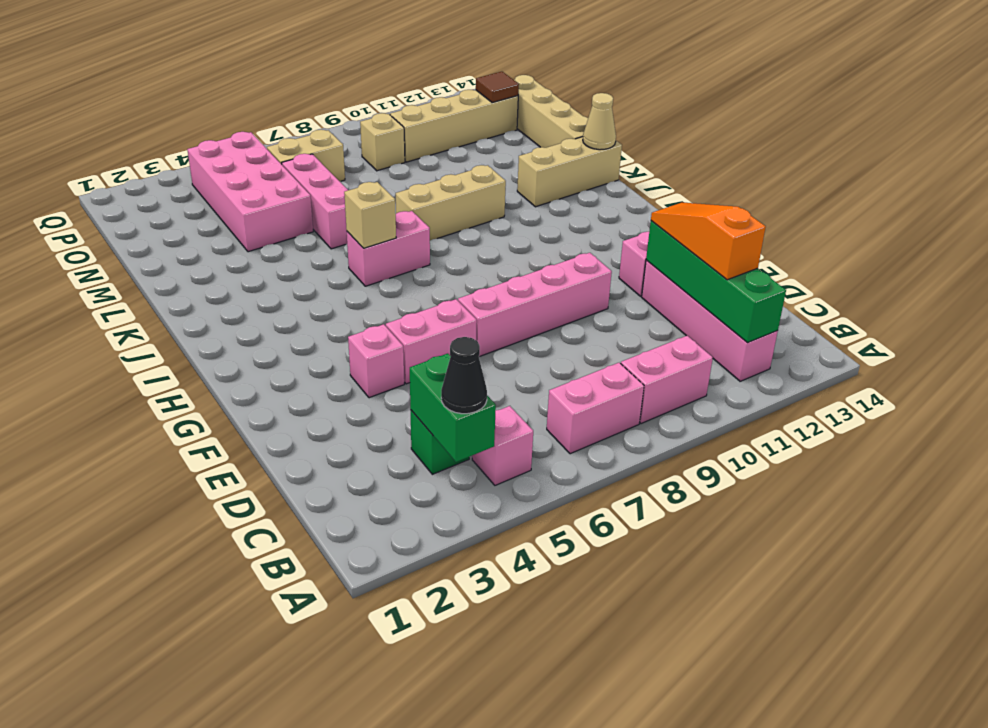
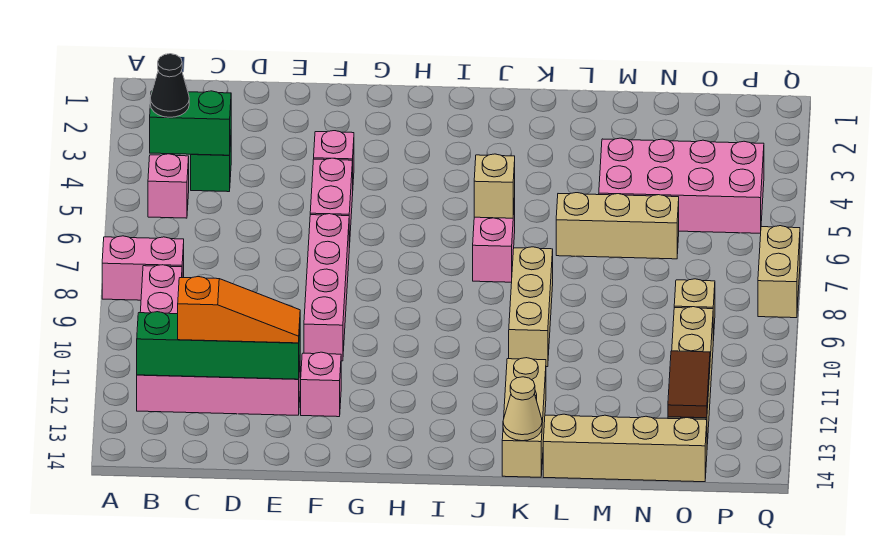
pink 1x2 brick [547,363,644,454] -> pink 1x2 brick turned to [102,236,184,300]
pink 1x3 brick [282,154,348,249] -> tan 1x3 brick [556,193,679,259]
tan 1x2 brick [267,130,345,181] -> tan 1x2 brick moved to [758,226,800,318]
brown 1x1 tile [476,72,519,103] -> brown 1x2 tile [668,351,710,418]

